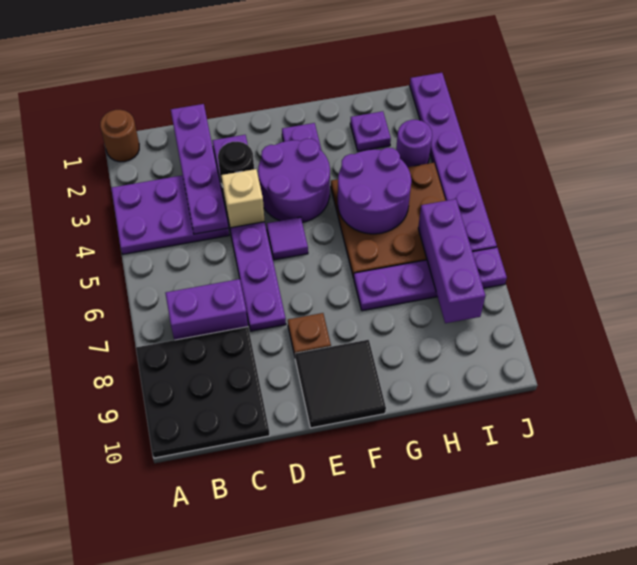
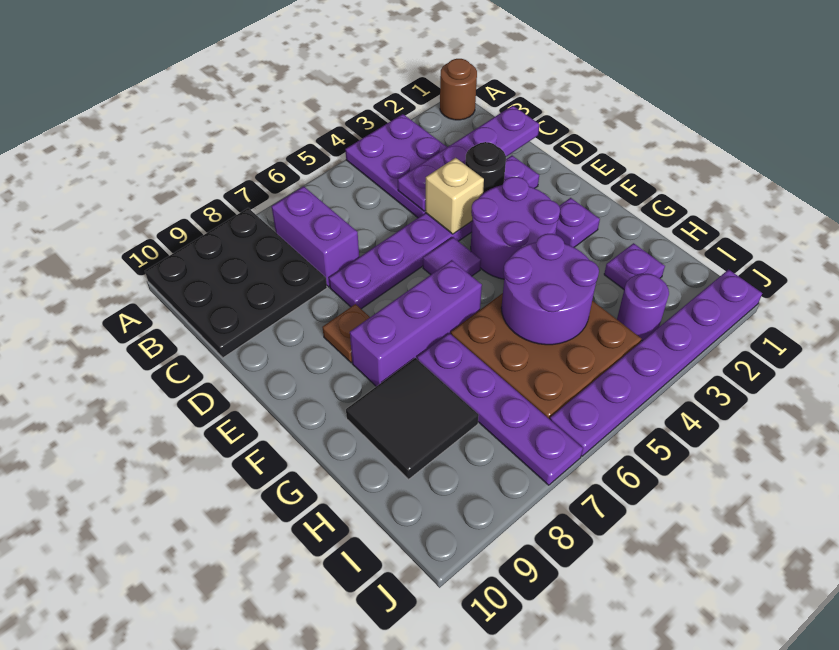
black 2x2 tile [295,340,386,428] -> black 2x2 tile moved to [346,358,479,479]
purple 1x3 brick [418,199,485,323] -> purple 1x3 brick moved to [350,260,482,386]

